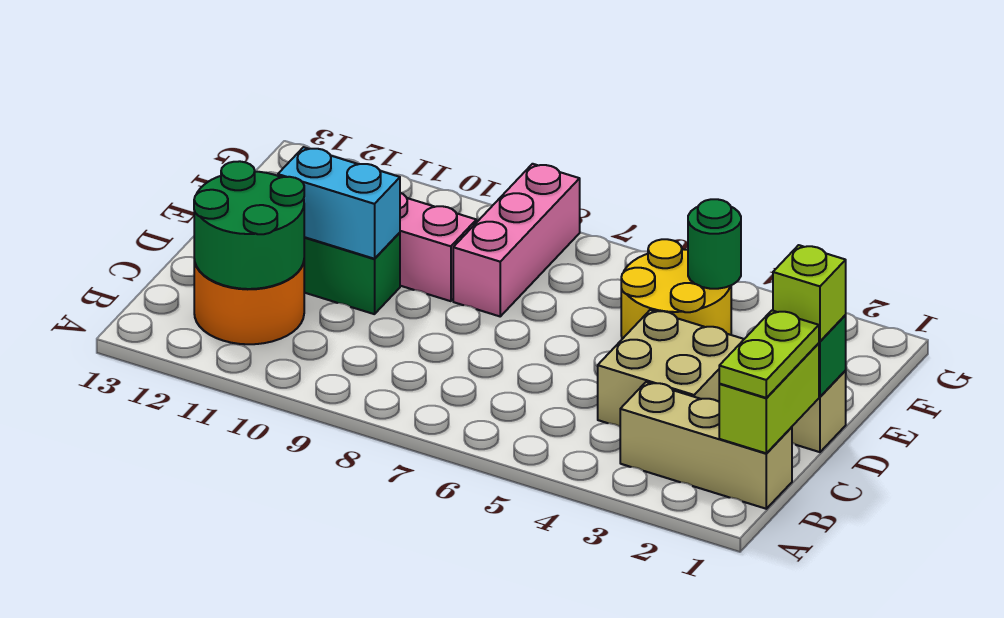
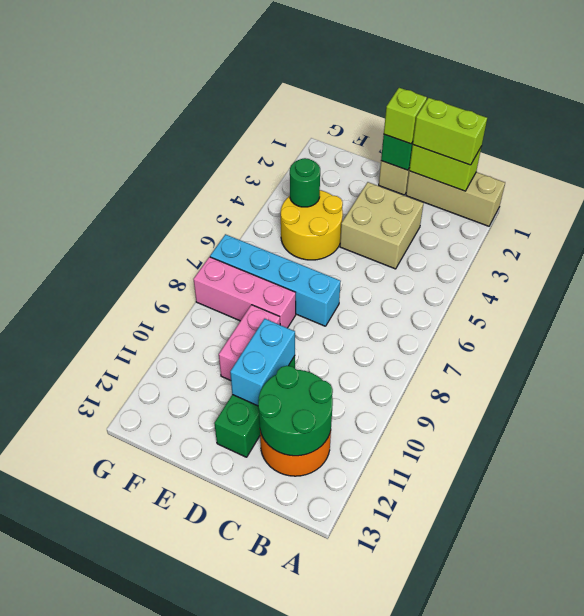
tan 1x3 brick [620,382,792,509] -> tan 1x3 brick turned to [406,171,505,226]
lime 1x2 plate [719,311,819,398] -> lime 1x2 brick [413,98,487,165]
none -> cyan 1x4 brick [210,234,341,326]

